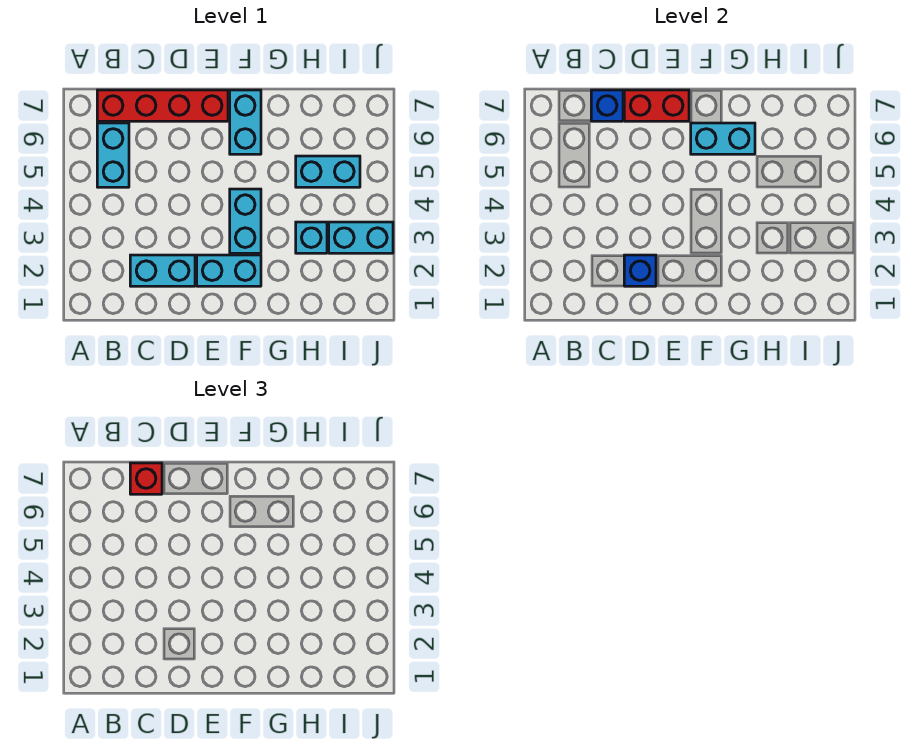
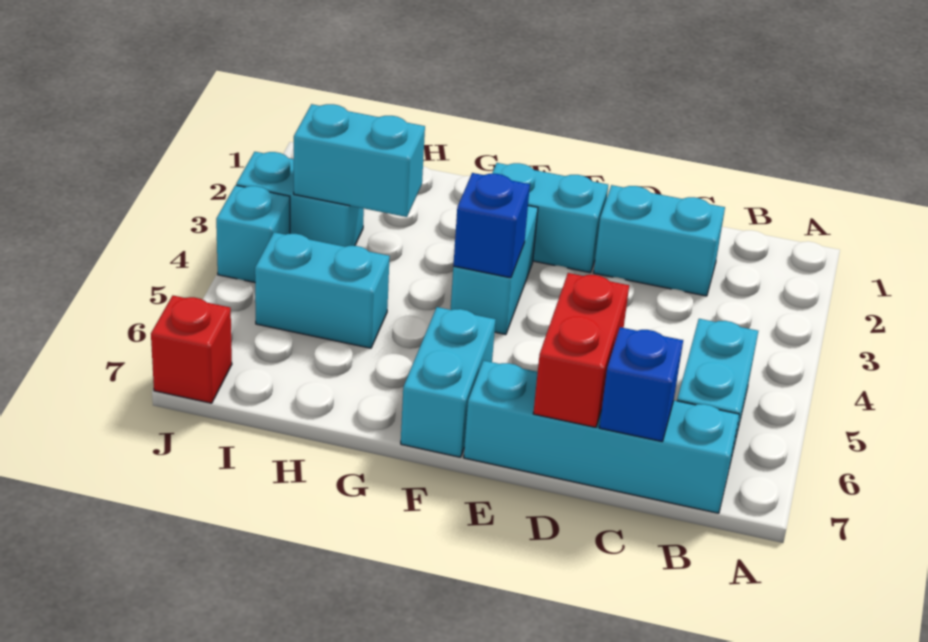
red 1x4 brick [97,90,228,121] -> cyan 1x4 brick [464,361,739,513]
red 1x1 brick [130,463,162,494] -> red 1x1 brick moved to [151,296,232,403]
blue 1x1 brick [624,255,656,286] -> blue 1x1 brick moved to [453,173,530,278]
red 1x2 brick [624,90,689,121] -> red 1x2 brick turned to [533,273,629,427]
cyan 1x2 brick [691,123,755,154] -> cyan 1x2 brick moved to [294,104,425,217]
cyan 1x1 brick [296,222,327,253] -> cyan 1x1 brick moved to [216,185,290,282]

